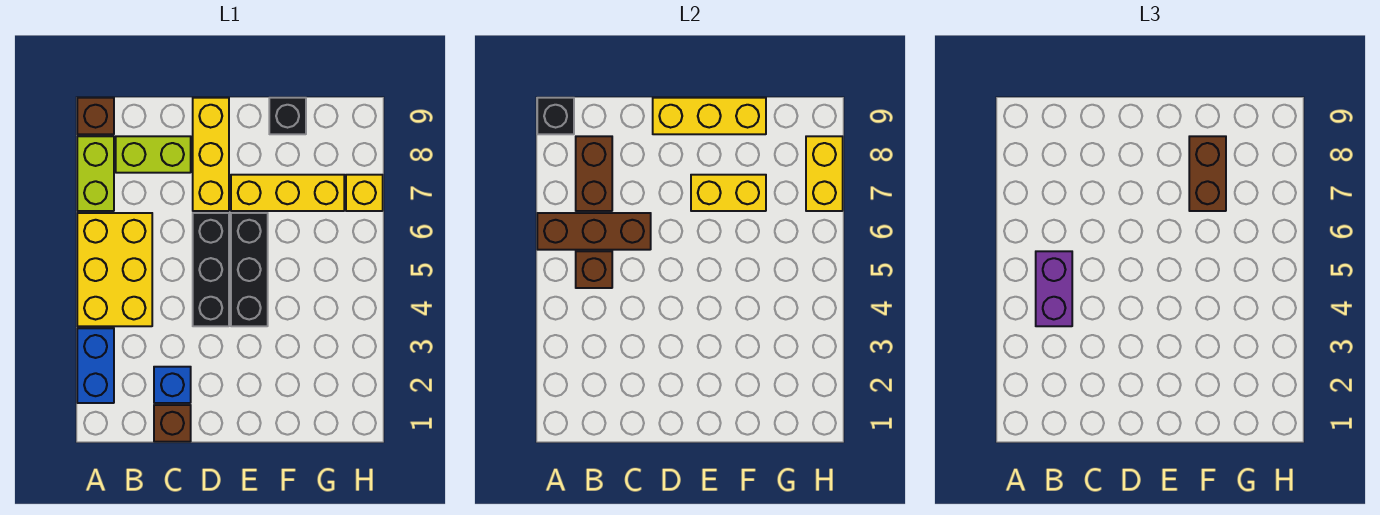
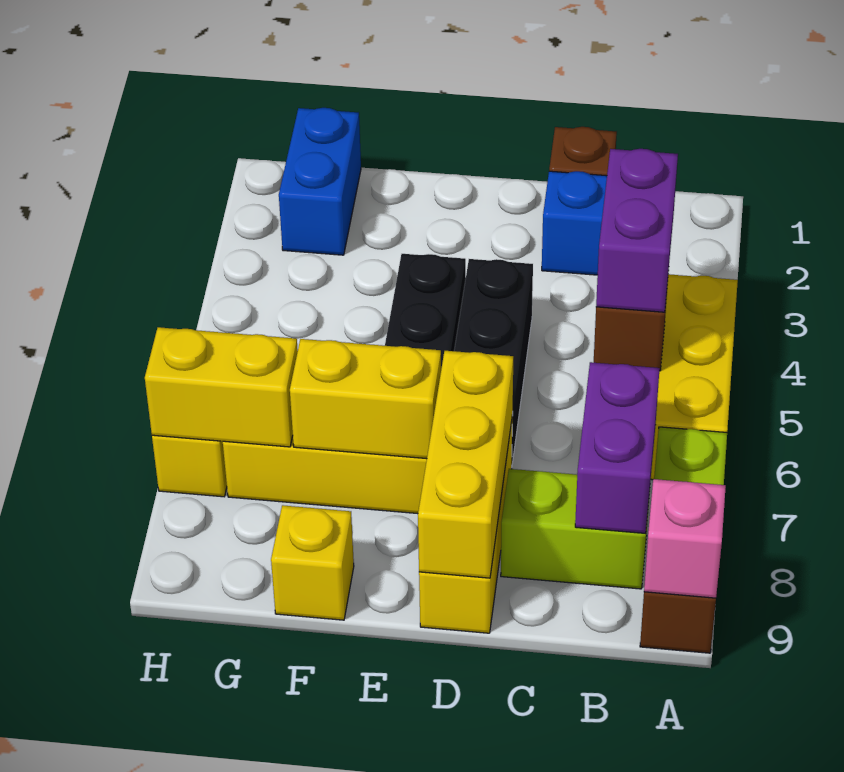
blue 1x2 brick [77,328,114,403] -> blue 1x2 brick moved to [279,108,361,255]
brown 1x3 brick [537,213,651,250] -> none
black 1x1 brick [537,98,574,134] -> pink 1x1 brick [644,479,726,598]
brown 1x2 brick [576,136,612,211] -> purple 1x2 brick [575,362,660,534]
yellow 1x3 brick [653,98,766,134] -> yellow 1x3 brick turned to [418,351,513,578]
brown 1x2 brick [1189,136,1226,211] -> none
black 1x1 brick [269,98,306,134] -> yellow 1x1 brick [271,505,354,620]
yellow 1x2 brick [806,136,843,211] -> yellow 1x2 brick turned to [145,327,298,447]

